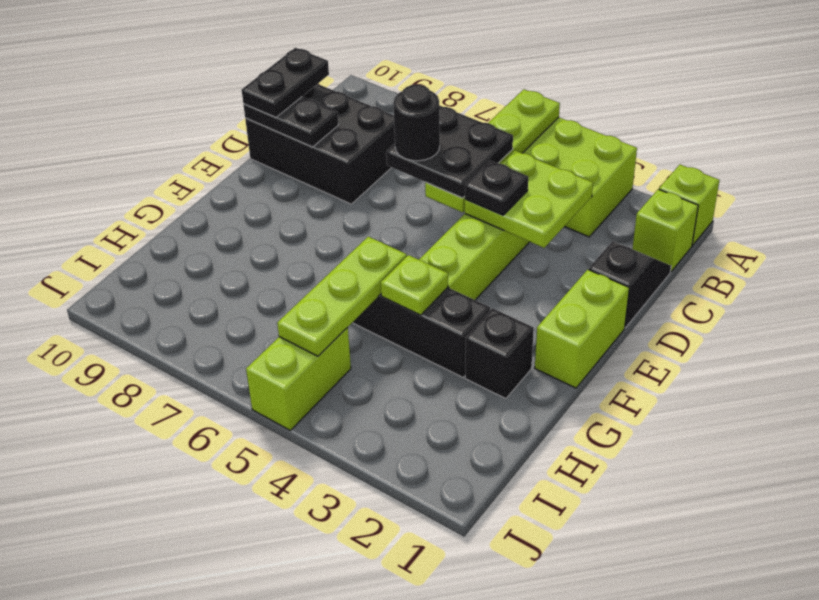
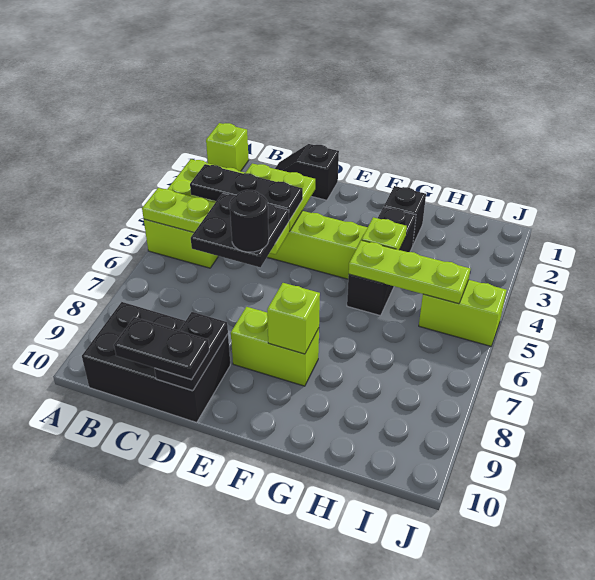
lime 1x1 brick [632,189,698,272] -> lime 1x1 brick moved to [267,283,320,354]
black 2x3 brick [245,84,395,204] -> black 2x3 brick turned to [82,302,230,422]
black 1x1 plate [465,161,528,215] -> black 1x3 plate [190,164,303,220]
lime 1x2 brick [535,270,629,388] -> lime 1x2 brick moved to [231,307,319,386]

